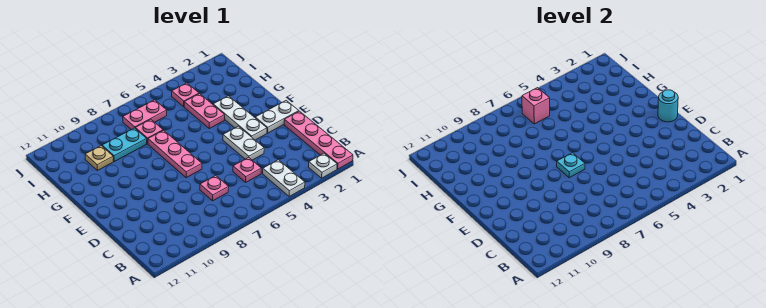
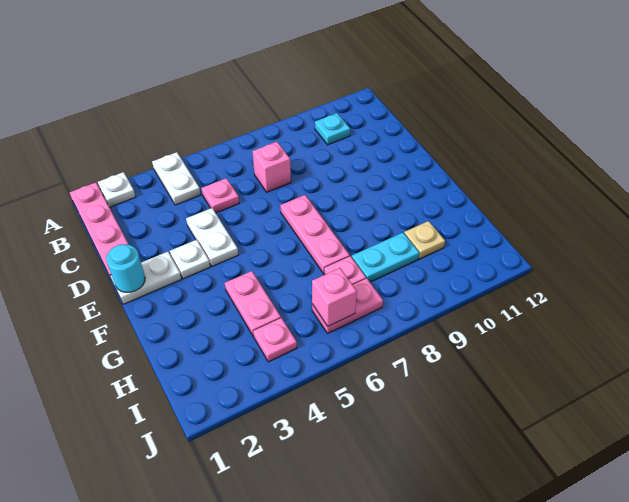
pink 1x1 plate [200,176,229,201] -> pink 1x1 brick [252,142,291,192]
white 1x3 plate [213,96,267,140] -> white 1x1 plate [170,240,210,279]
cyan 1x1 plate [557,153,585,178] -> cyan 1x1 plate moved to [315,113,350,145]

